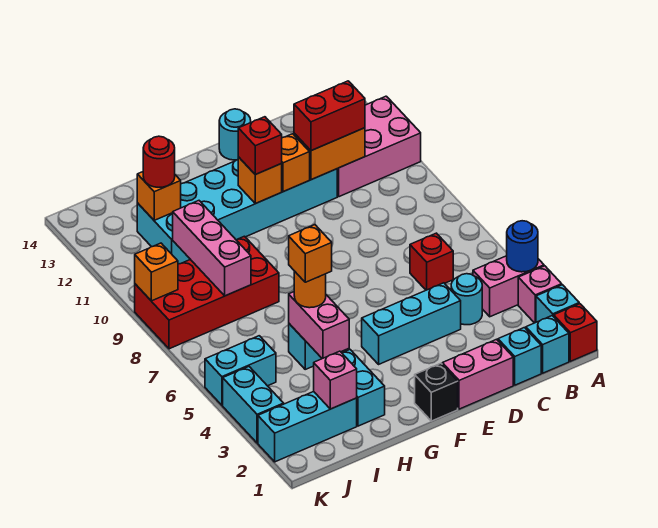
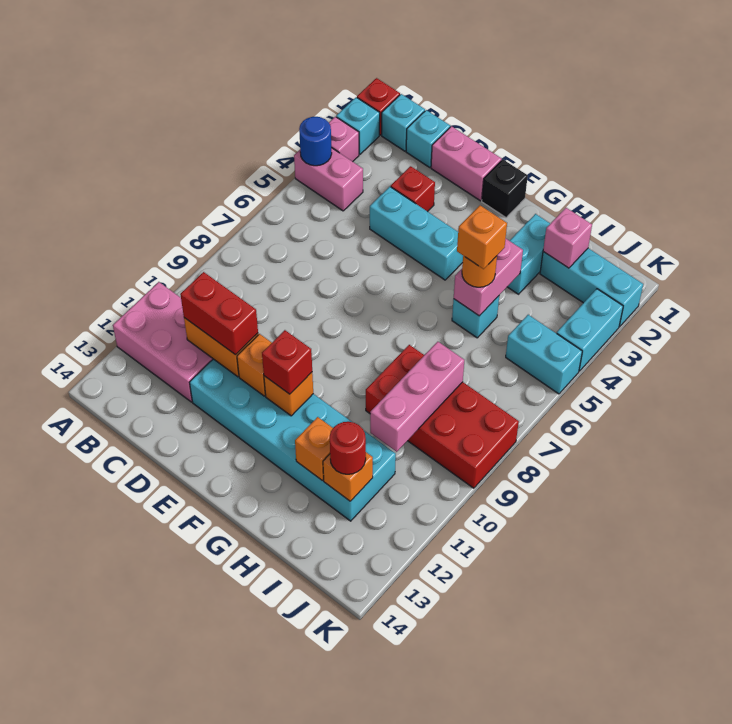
cyan 1x1 round brick [451,274,482,325] -> none
red 1x1 brick [410,233,453,290] -> red 1x1 brick moved to [391,166,435,212]
cyan 1x1 round brick [219,109,251,160] -> none
orange 1x1 brick [135,243,178,301] -> orange 1x1 brick moved to [295,417,333,481]

